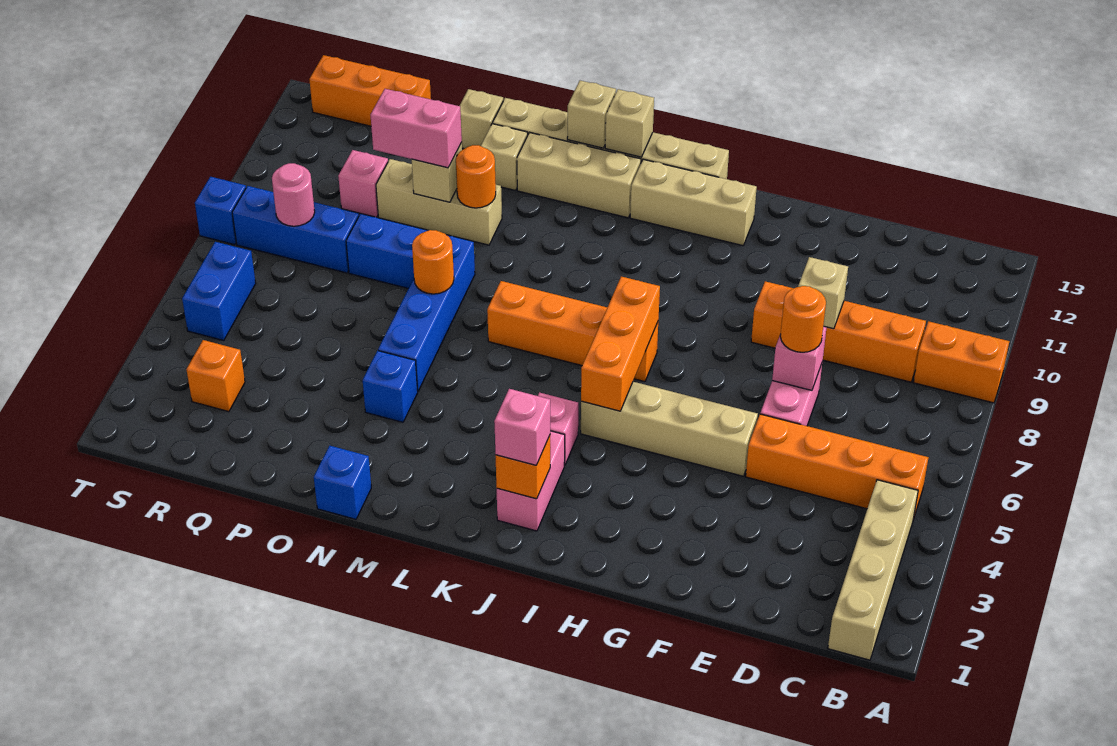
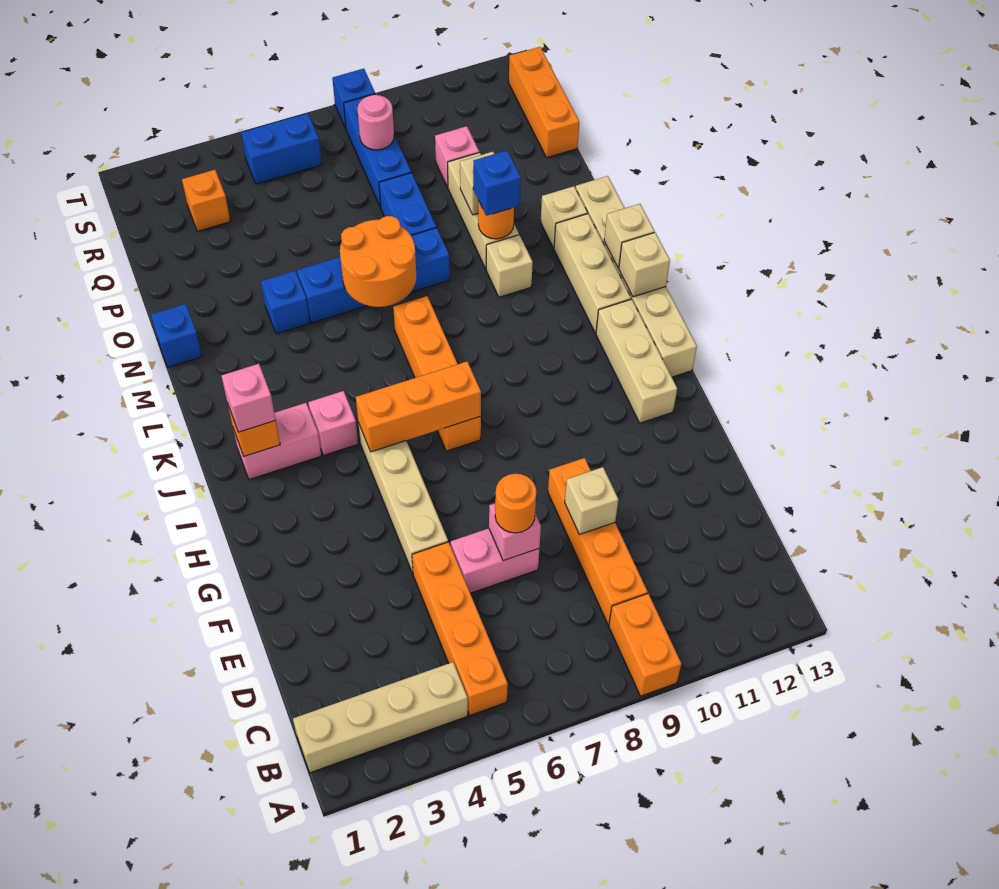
orange 1x1 round brick [412,230,454,294] -> orange 2x2 round brick [340,216,416,307]
none -> blue 1x1 brick [473,151,521,216]
pink 1x2 brick [371,89,462,168] -> none
tan 1x1 brick [460,89,503,149] -> tan 1x1 brick moved to [486,235,533,297]

